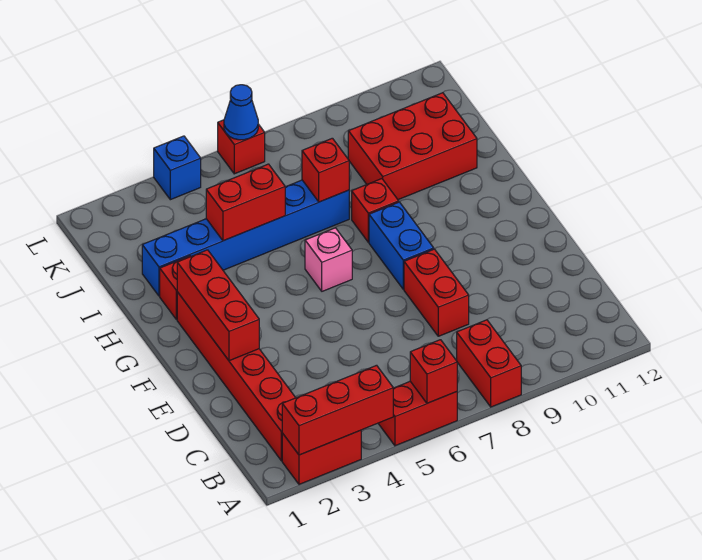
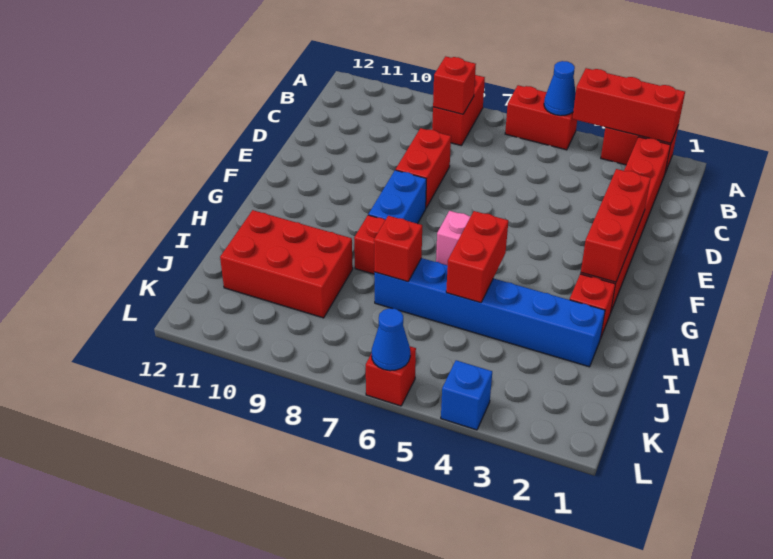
none -> blue 1x1 cone [544,61,576,116]
red 1x1 brick [410,340,457,403] -> red 1x1 brick moved to [433,56,476,114]
red 1x2 brick [206,164,285,241] -> red 1x2 brick turned to [446,211,508,303]

